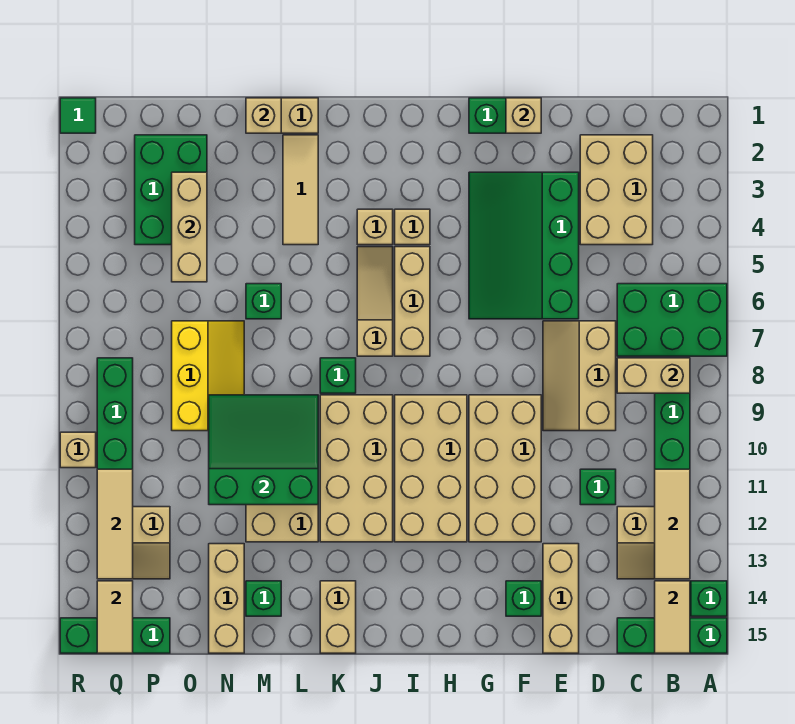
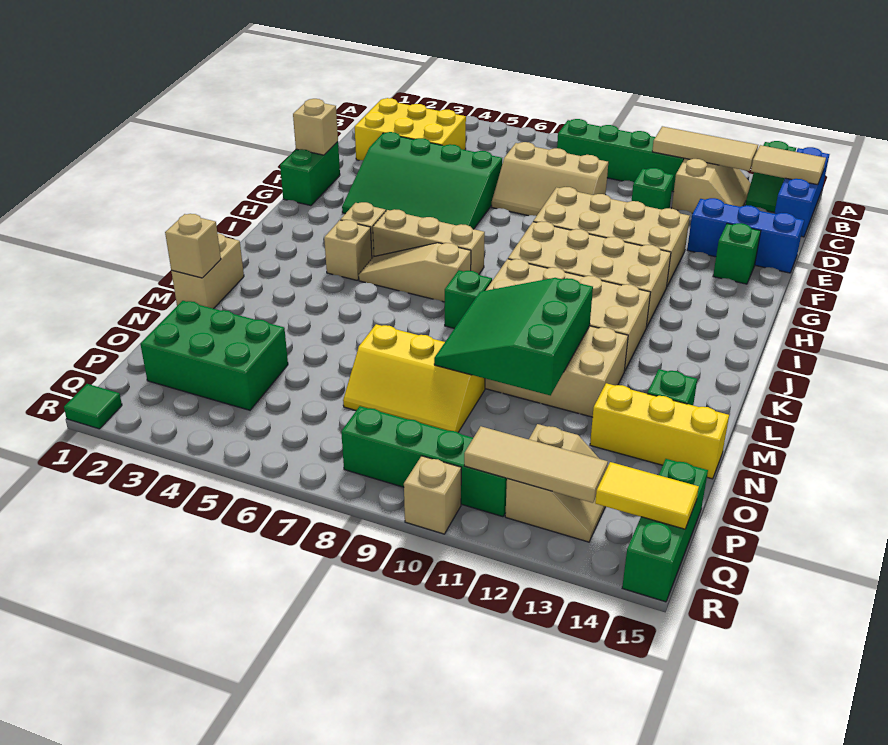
green 2x3 brick [617,284,727,356] -> none
green 1x3 brick [617,618,727,653] -> blue 1x3 brick [774,147,830,237]
tan 1x2 brick [617,358,690,393] -> none
tan 2x3 brick [580,135,653,245] -> yellow 2x3 brick [355,98,466,161]
tan 1x3 brick [543,544,579,653] -> blue 1x3 brick [687,198,804,273]
tan 1x2 brick [320,581,356,653] -> none
tan 1x3 tile [283,135,318,245] -> none
green 1x1 brick [246,284,281,319] -> none
yellow 2x3 slope [172,321,244,431] -> yellow 2x3 slope turned to [343,324,485,432]
tan 1x3 brick [209,544,244,653] -> yellow 1x3 brick [590,383,729,479]
tan 1x3 brick [172,172,207,282] -> none
tan 1x2 tile [97,581,133,653] -> yellow 1x2 tile [595,462,699,529]

